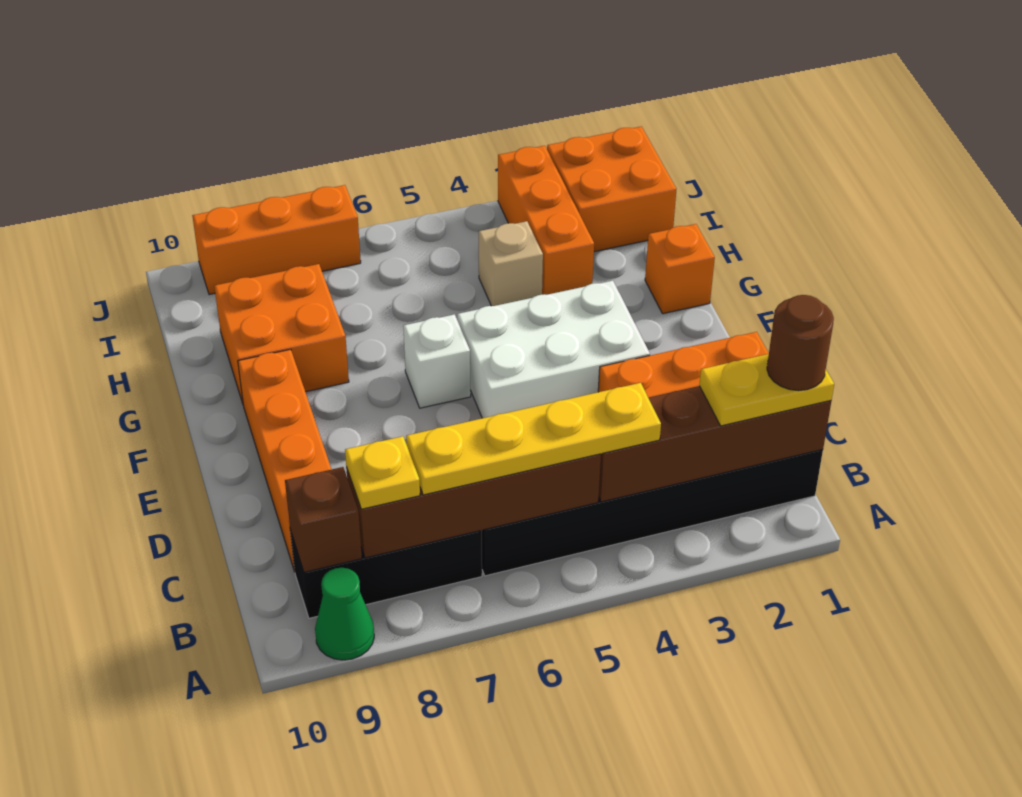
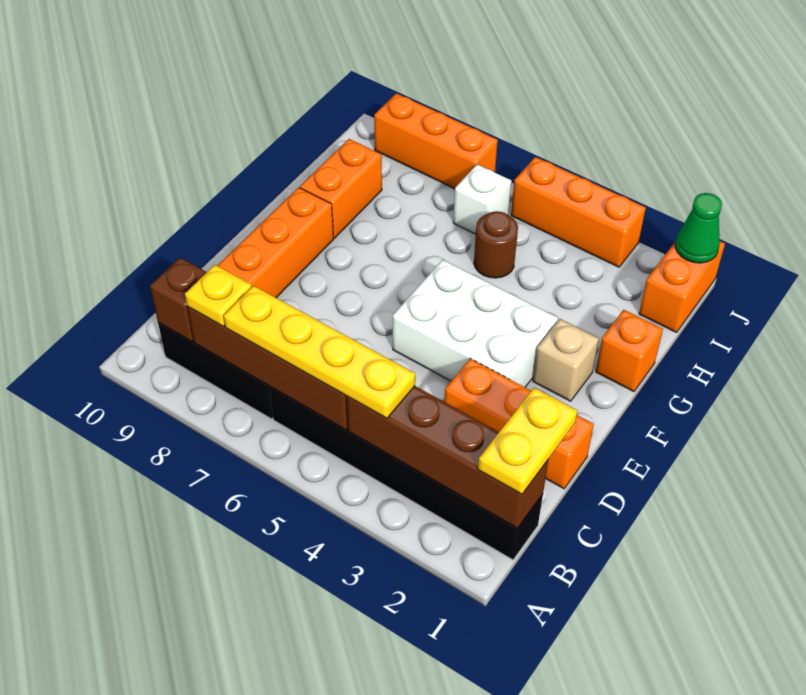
green 1x1 cone [315,568,374,660] -> green 1x1 cone moved to [675,193,722,263]
yellow 1x2 plate [699,354,834,426] -> yellow 1x2 plate turned to [478,388,577,494]
brown 1x1 round brick [767,295,834,390] -> brown 1x1 round brick moved to [474,211,518,278]
white 1x1 brick [403,314,471,408] -> white 1x1 brick moved to [453,164,511,234]
orange 2x2 brick [214,264,349,403] -> orange 1x2 brick [300,139,382,238]
orange 1x3 brick [498,146,594,295] -> orange 1x3 brick turned to [511,157,646,267]
tan 1x1 brick [479,221,543,306] -> tan 1x1 brick moved to [533,319,599,401]
orange 2x2 brick [547,127,676,252] -> orange 1x2 brick [639,241,725,332]

